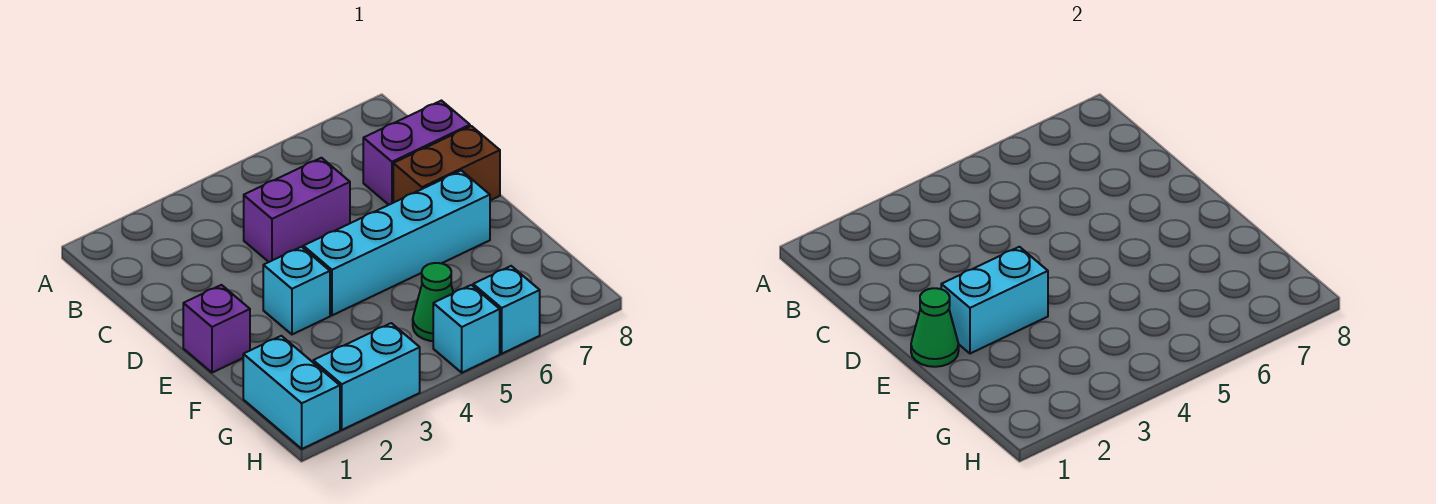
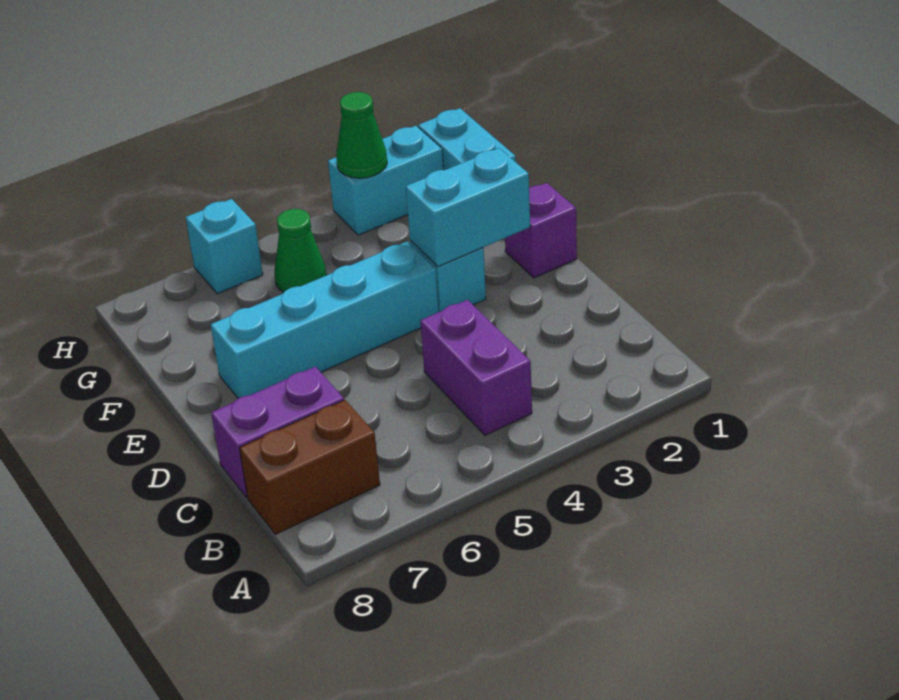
purple 1x2 brick [244,158,350,262] -> purple 1x2 brick turned to [420,300,532,435]
brown 1x2 brick [393,126,500,203] -> brown 1x2 brick moved to [239,400,380,534]
green 1x1 cone [911,288,959,367] -> green 1x1 cone moved to [336,92,387,178]
cyan 1x1 brick [433,285,500,373] -> none

